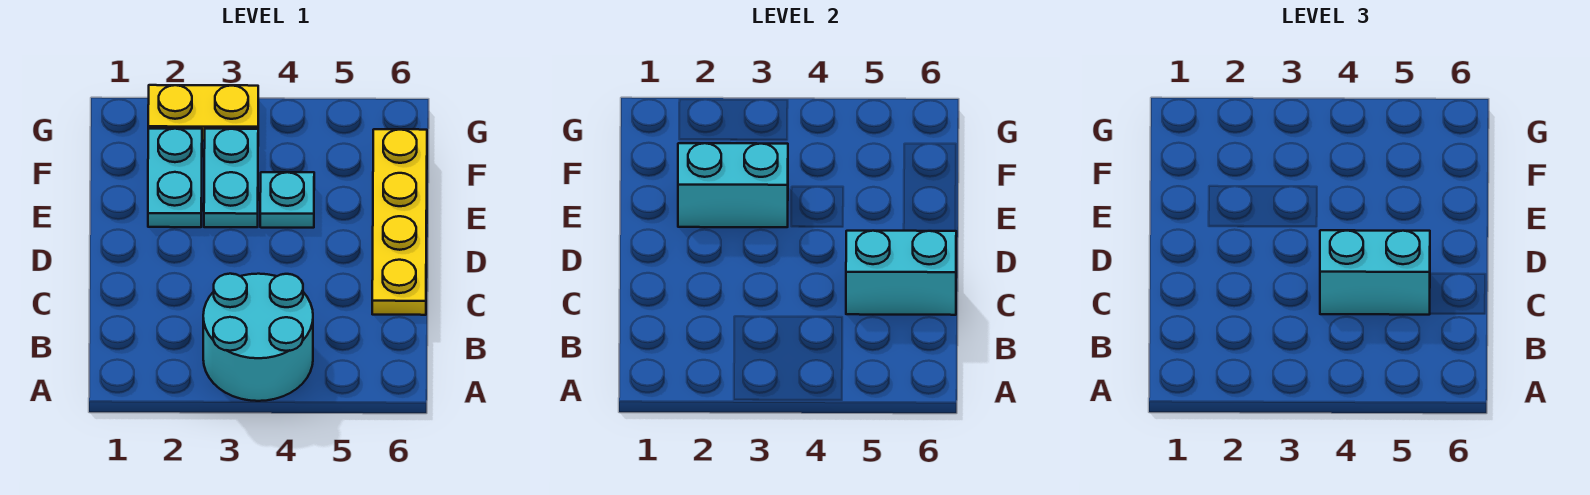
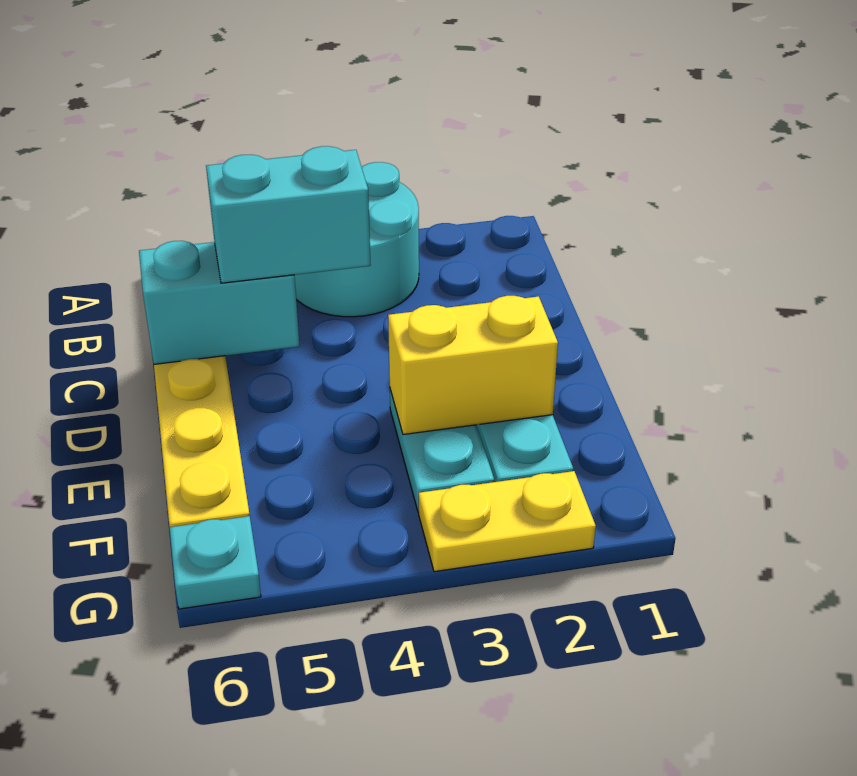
cyan 1x2 brick [678,143,788,227] -> yellow 1x2 brick [388,296,558,435]
cyan 1x1 plate [260,172,314,228] -> cyan 1x1 plate moved to [169,516,261,609]

